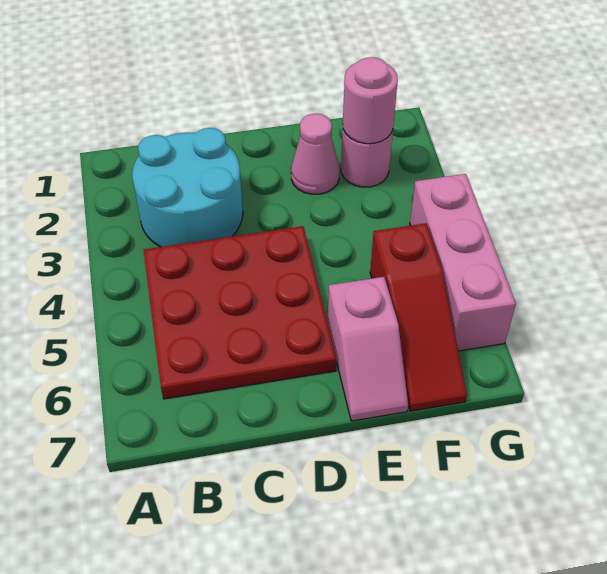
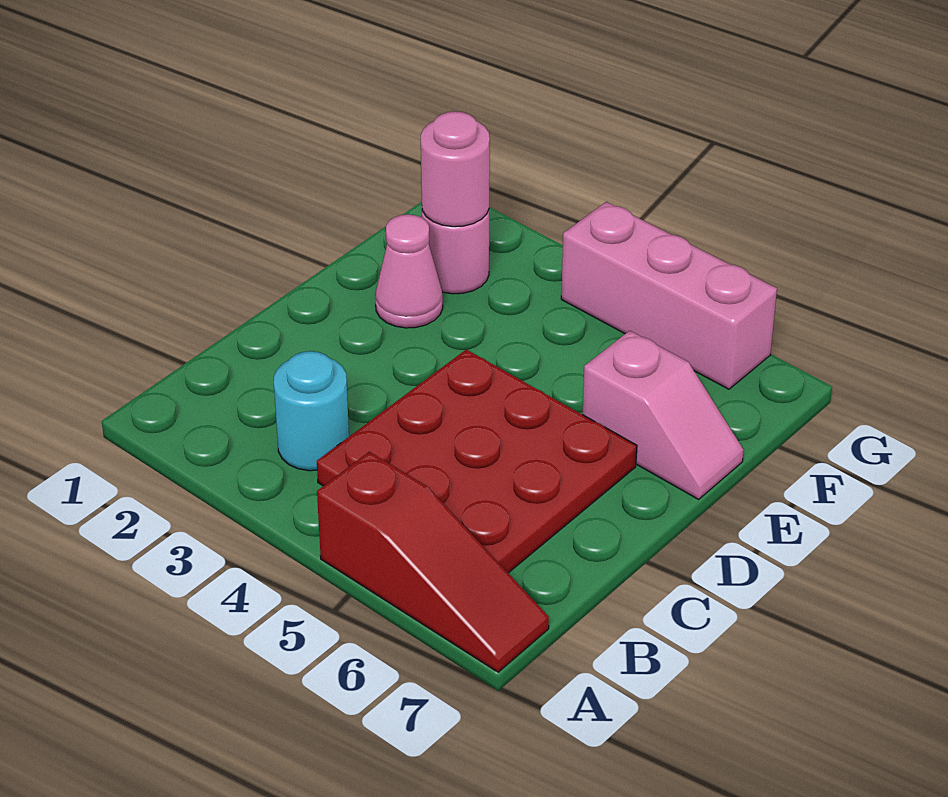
cyan 2x2 round brick [132,128,243,247] -> cyan 1x1 round brick [274,351,349,471]
red 1x3 slope [370,223,467,411] -> red 1x3 slope moved to [317,452,549,672]

